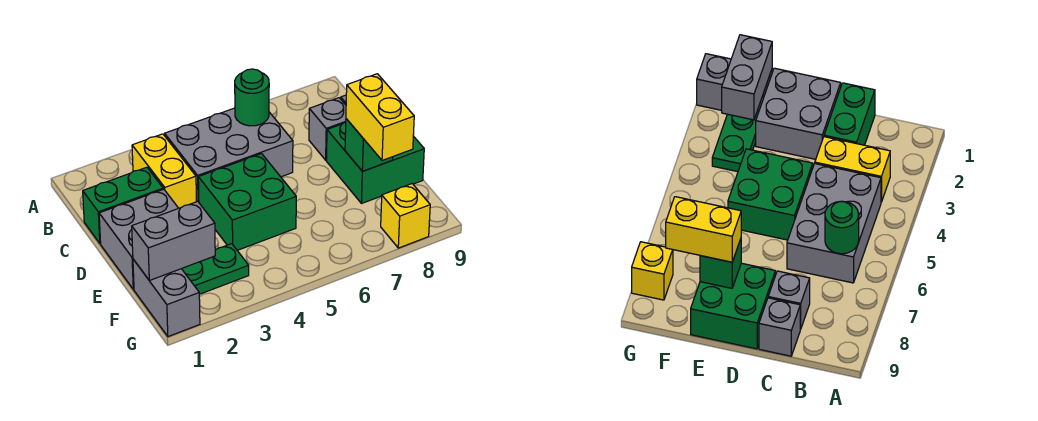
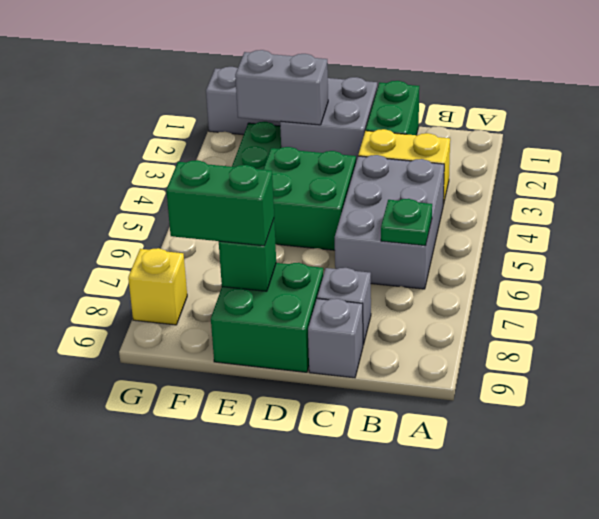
green 1x1 round brick [235,69,269,126] -> green 1x1 plate [381,199,432,246]
yellow 1x2 brick [346,74,414,160] -> green 1x2 brick [166,160,274,246]
grey 1x2 brick [132,201,215,281] -> grey 1x2 brick turned to [235,50,328,125]

